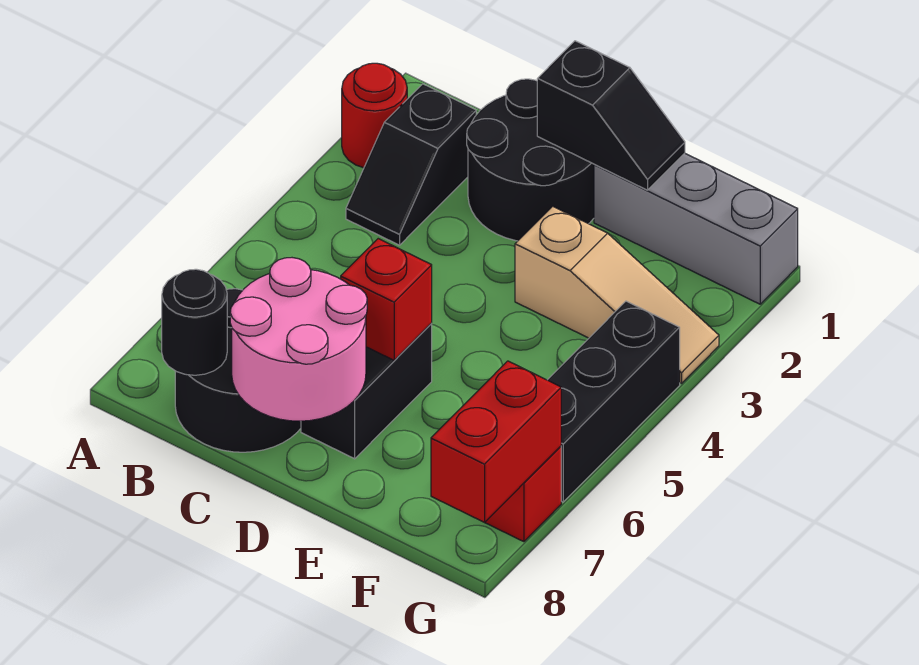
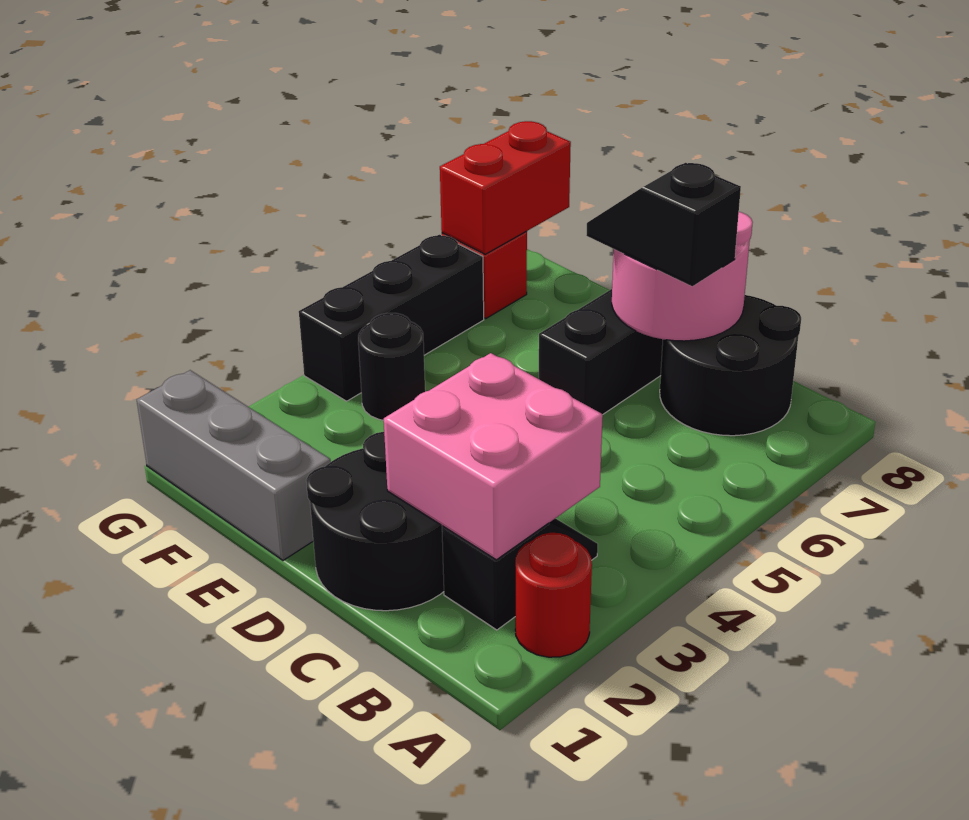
none -> pink 2x2 brick [384,353,603,560]
black 1x1 round brick [162,269,227,375] -> black 1x1 round brick moved to [358,313,425,420]
black 1x2 slope [537,41,685,190] -> black 1x2 slope moved to [586,163,741,286]
red 1x1 brick [341,239,432,360] -> none
tan 1x3 slope [515,206,719,383] -> none

